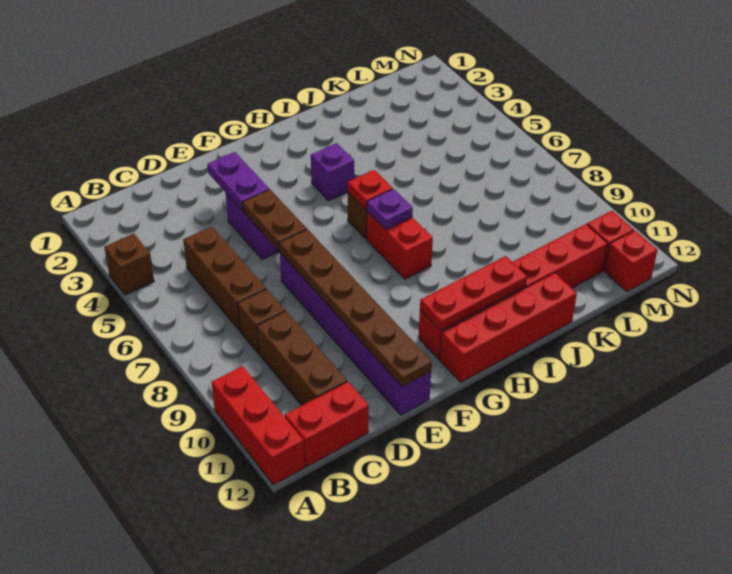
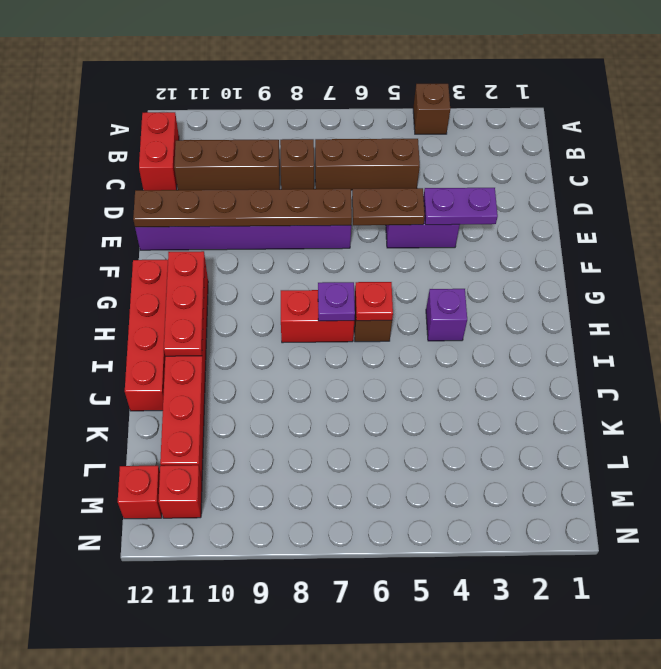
red 1x3 brick [212,366,305,485] -> none

